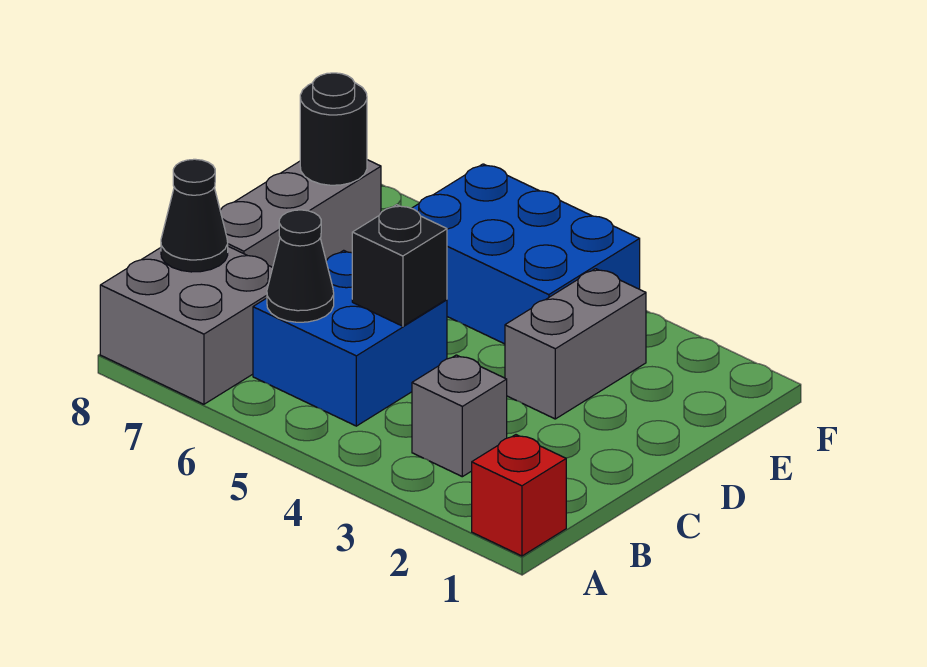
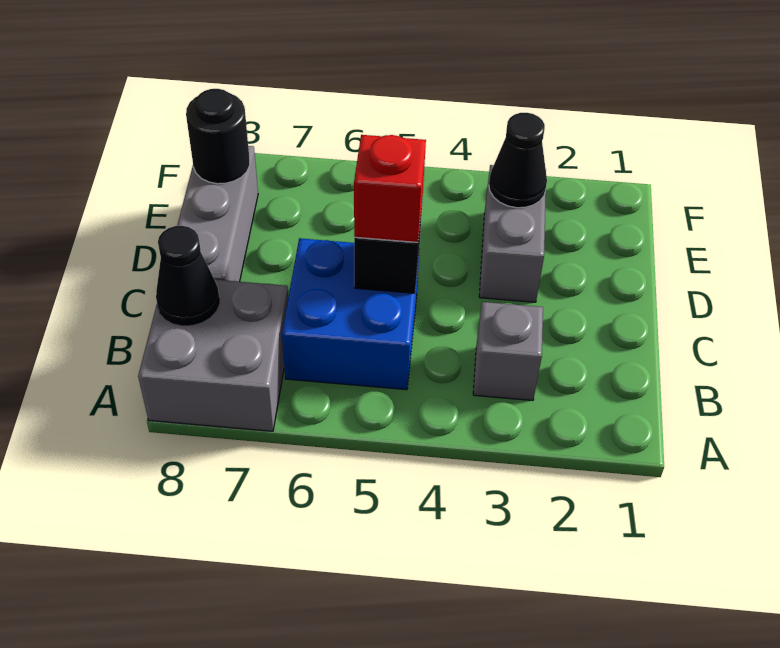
red 1x1 brick [472,435,566,556] -> red 1x1 brick moved to [354,135,426,242]
black 1x1 cone [267,210,334,322] -> black 1x1 cone moved to [489,113,547,208]
blue 2x3 brick [412,164,640,344] -> none

